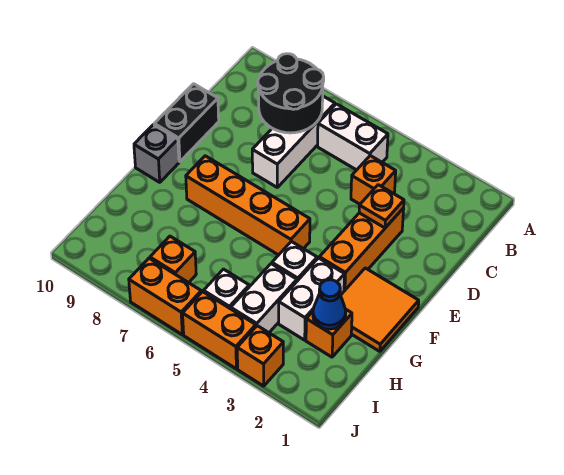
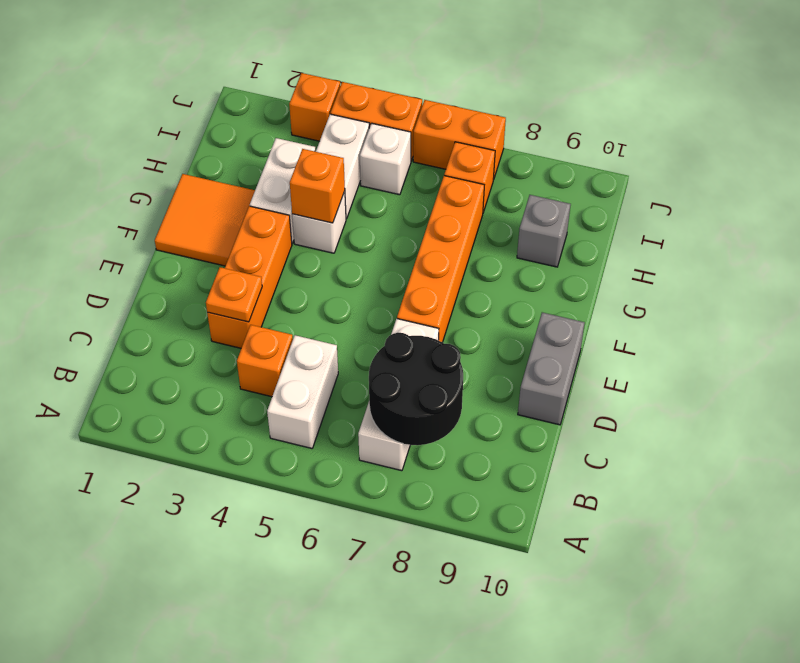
white 1x2 brick [318,104,388,170] -> white 1x2 brick turned to [267,335,338,448]
black 1x2 brick [154,84,219,162] -> grey 1x2 brick [518,312,585,425]
orange 1x4 brick [186,156,310,255] -> orange 1x4 brick turned to [397,176,484,342]
grey 1x1 brick [134,125,179,182] -> grey 1x1 brick moved to [517,195,571,267]
orange 1x1 brick [306,309,352,357] -> orange 1x1 brick moved to [290,149,345,223]
blue 1x1 cone [313,280,346,329] -> none

